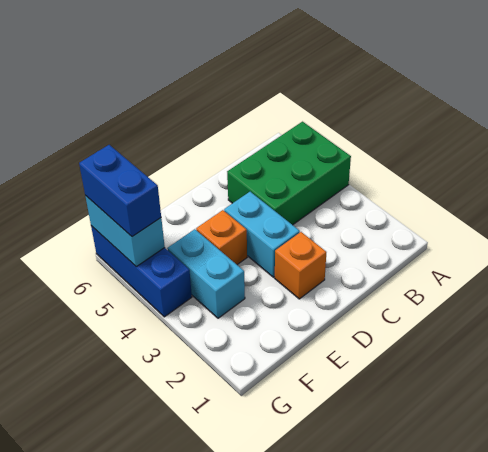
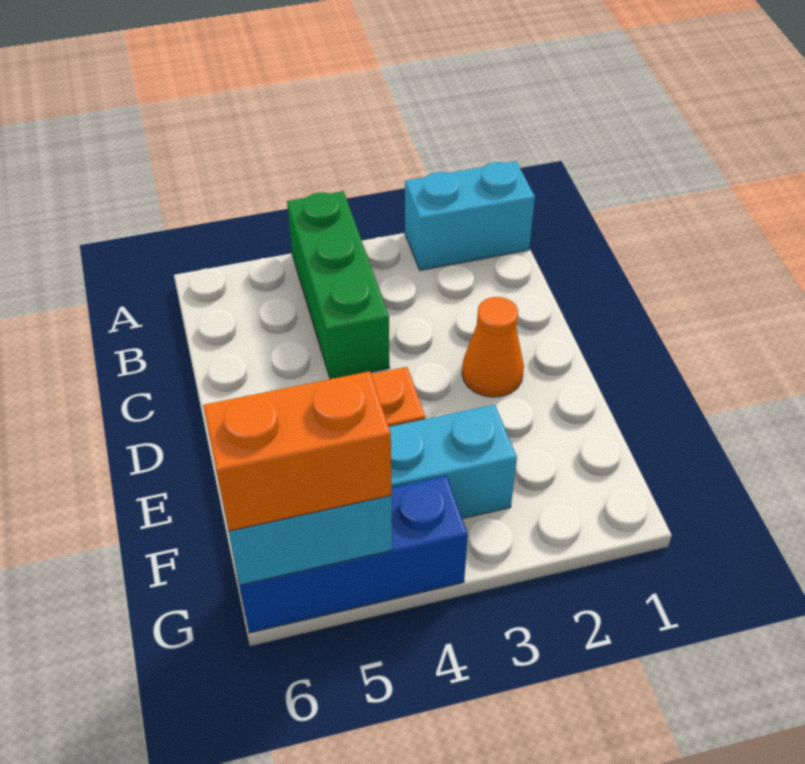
green 2x3 brick [227,122,351,225] -> green 1x3 brick [287,191,390,379]
orange 1x1 brick [275,232,326,299] -> orange 1x1 cone [462,297,524,397]
cyan 1x2 brick [224,192,300,277] -> cyan 1x2 brick moved to [405,161,535,270]
blue 1x2 brick [79,145,161,237] -> orange 1x2 brick [203,371,391,531]

